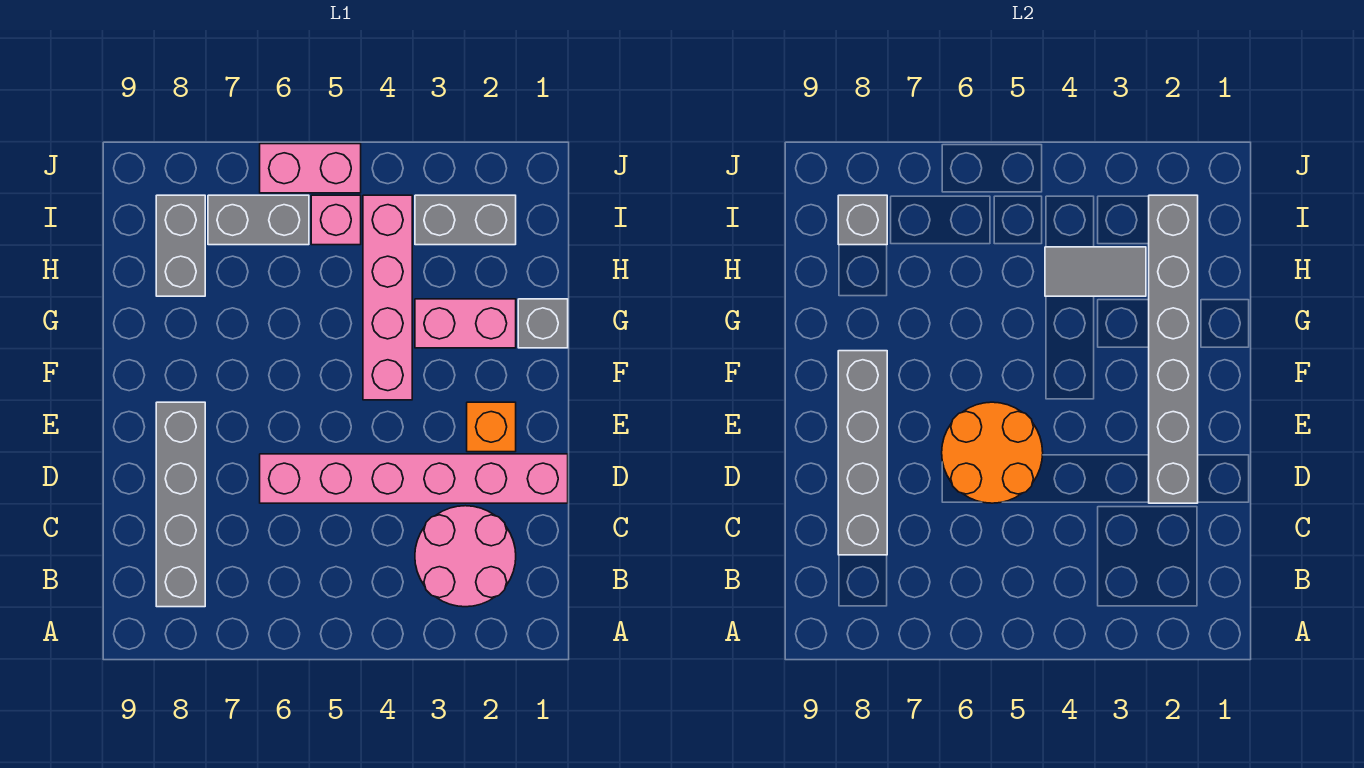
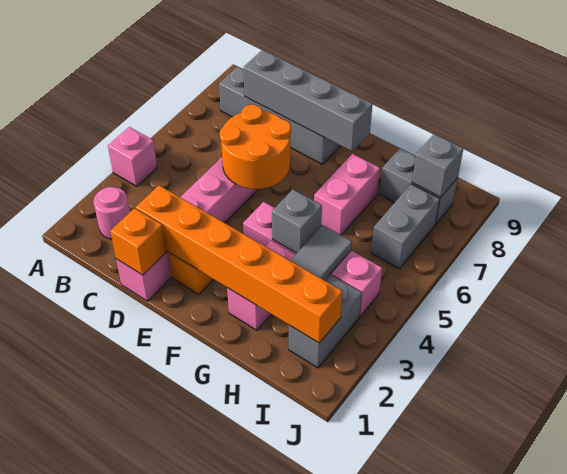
pink 2x2 round brick [415,506,516,607] -> pink 1x1 round brick [94,187,130,239]
none -> orange 1x1 brick [110,208,166,275]
grey 1x6 brick [1149,195,1198,503] -> orange 1x6 brick [136,185,343,343]
grey 1x1 brick [518,299,568,348] -> grey 1x1 brick moved to [272,189,322,253]
pink 1x1 brick [311,195,361,245] -> pink 1x1 brick moved to [108,127,157,186]
pink 1x2 brick [260,144,361,193] -> pink 1x2 brick moved to [314,154,380,235]

